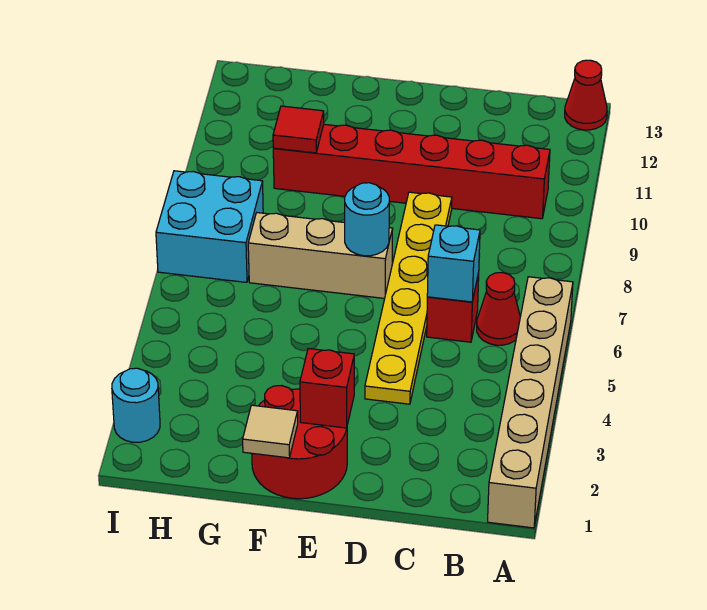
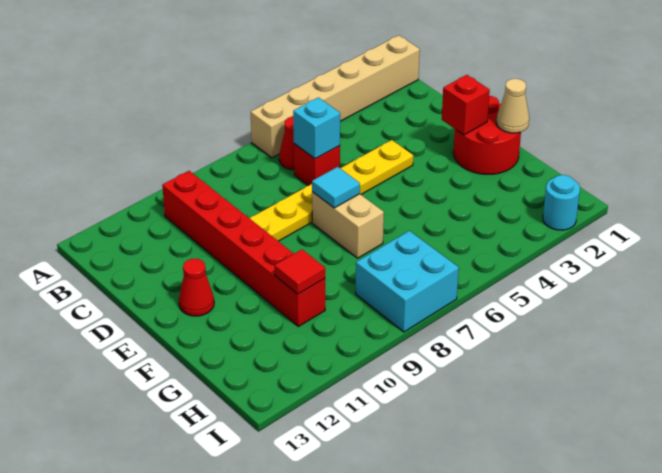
red 1x1 cone [565,60,607,130] -> red 1x1 cone moved to [179,259,214,316]
tan 1x3 brick [248,213,393,298] -> tan 1x2 brick [312,192,384,258]
cyan 1x1 round brick [345,183,389,256] -> cyan 1x1 tile [312,167,360,208]
tan 1x1 tile [243,405,298,458] -> tan 1x1 cone [497,79,529,133]

